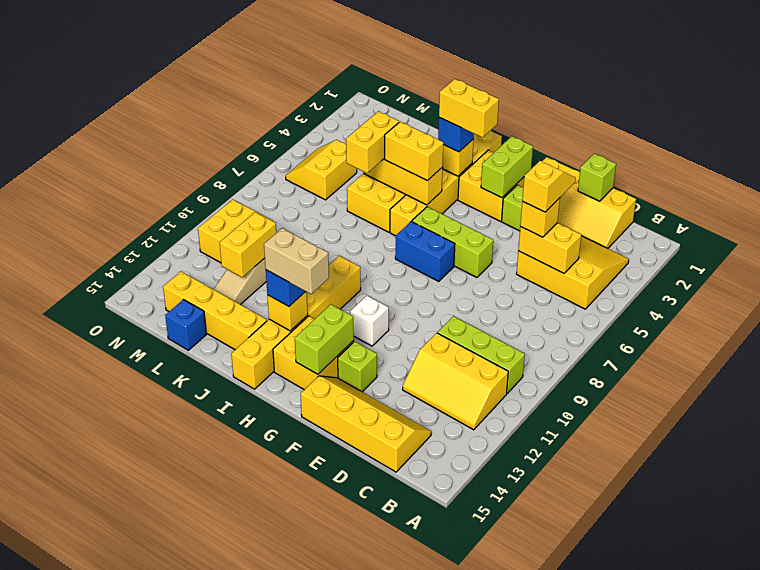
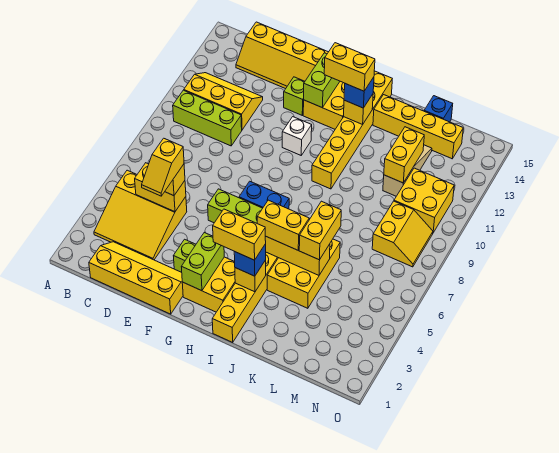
lime 1x1 brick [578,154,616,201] -> none
tan 1x2 brick [264,228,329,294] -> yellow 1x2 brick [324,43,375,91]
yellow 2x2 slope [286,140,357,200] -> yellow 2x2 slope moved to [372,201,433,267]

